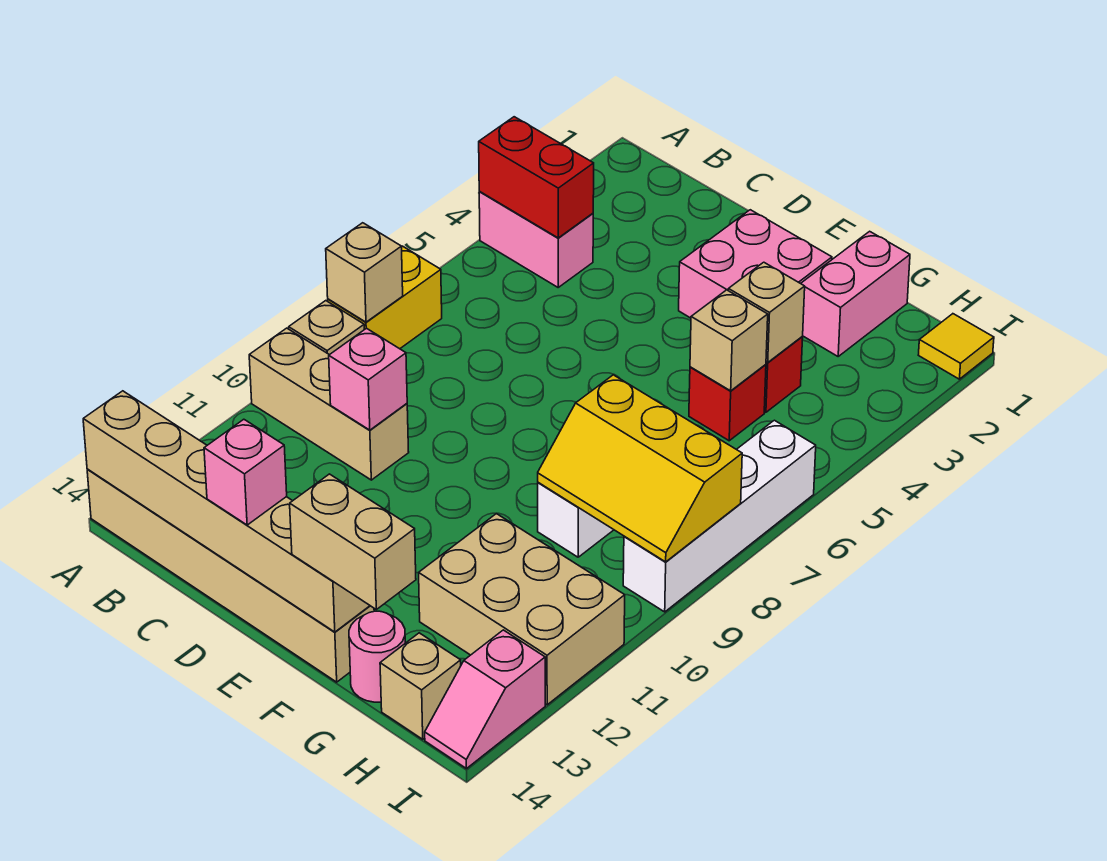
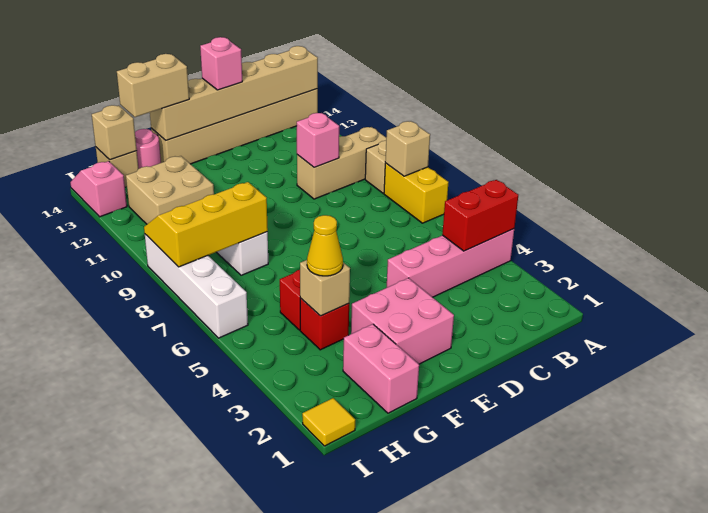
pink 1x2 brick [479,192,593,287] -> pink 1x4 brick [387,229,514,297]
none -> yellow 1x1 cone [307,215,343,276]
tan 1x1 brick [690,290,768,391] -> tan 1x1 brick moved to [92,105,137,160]
tan 2x3 brick [419,514,625,705] -> tan 2x2 brick [126,156,214,224]

